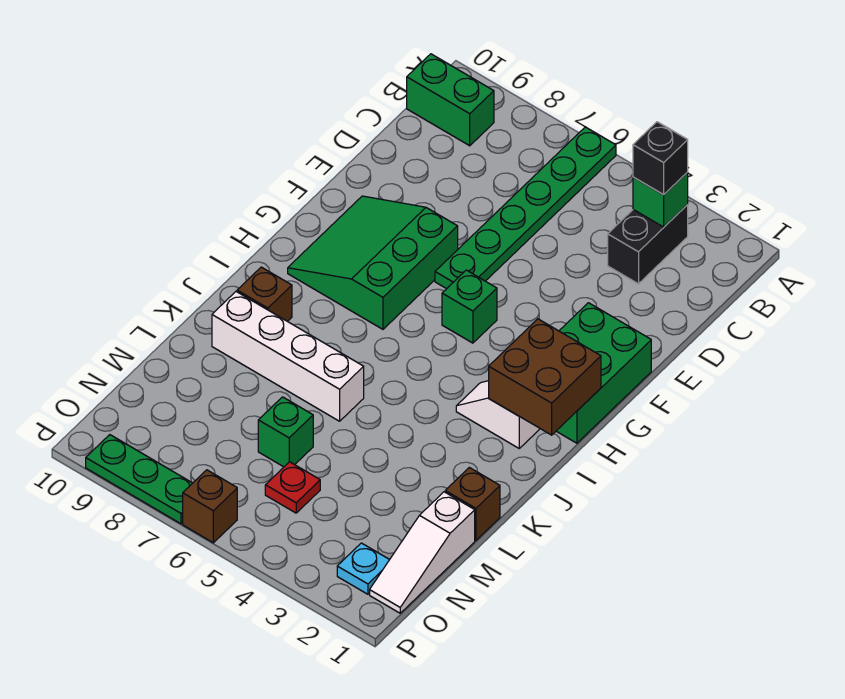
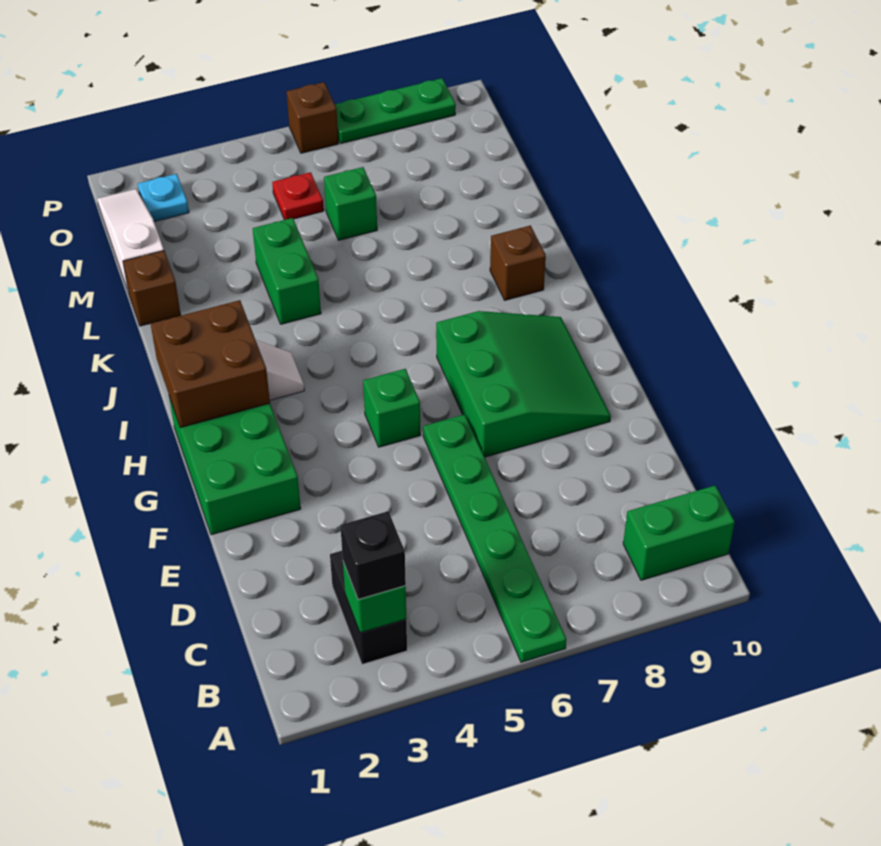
none -> green 1x2 brick [253,218,321,324]
white 1x4 brick [212,292,364,421] -> none

